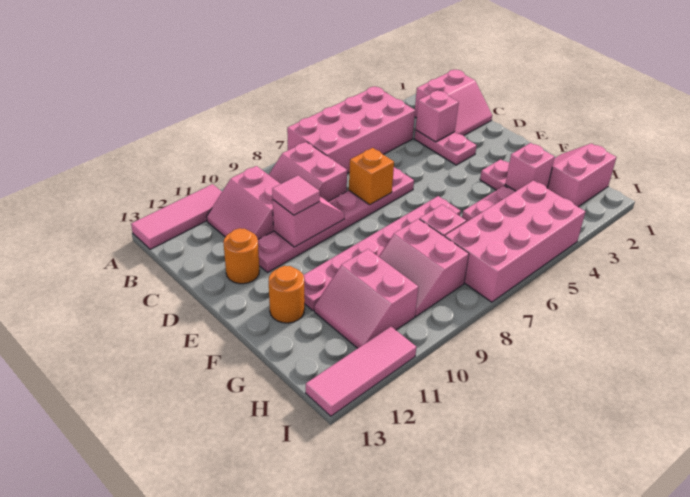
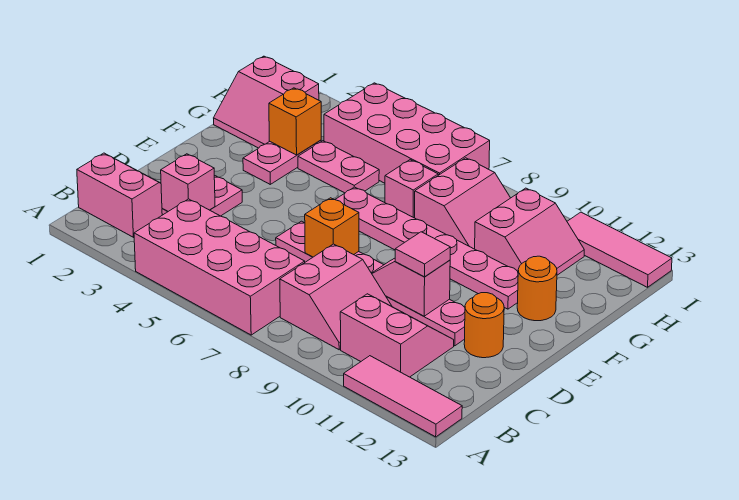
pink 2x2 slope [207,166,280,239] -> pink 2x2 slope turned to [340,294,454,377]
pink 1x1 brick [505,143,555,191] -> orange 1x1 brick [269,88,321,155]

